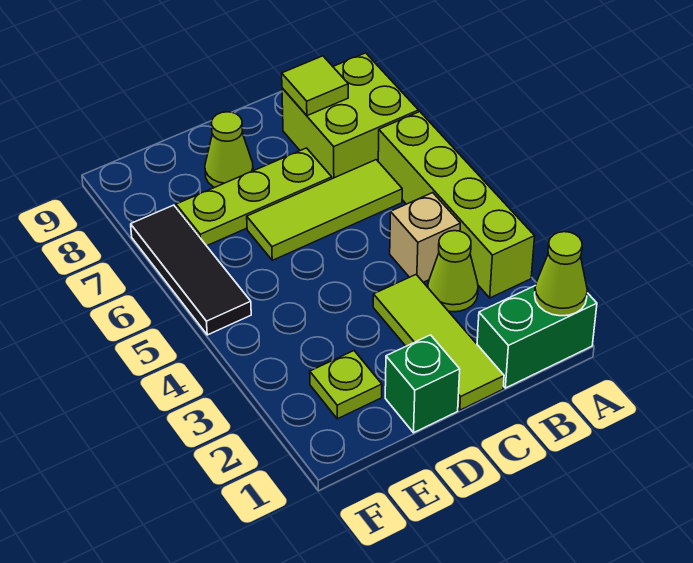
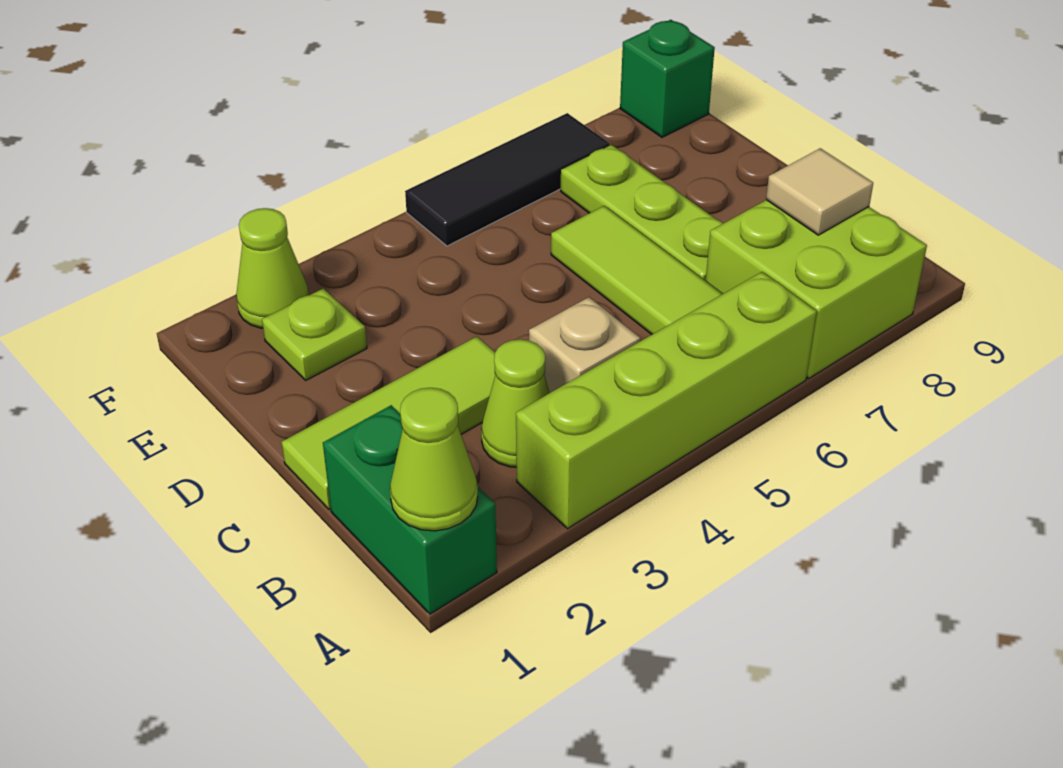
lime 1x1 tile [282,56,348,116] -> tan 1x1 tile [766,148,873,235]
green 1x1 brick [385,335,460,433] -> green 1x1 brick moved to [620,20,715,137]
lime 1x1 cone [205,112,253,187] -> lime 1x1 cone moved to [236,208,309,328]

